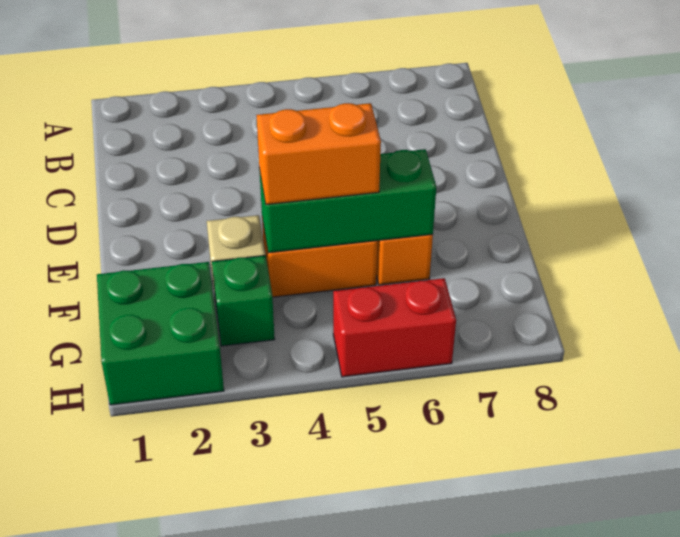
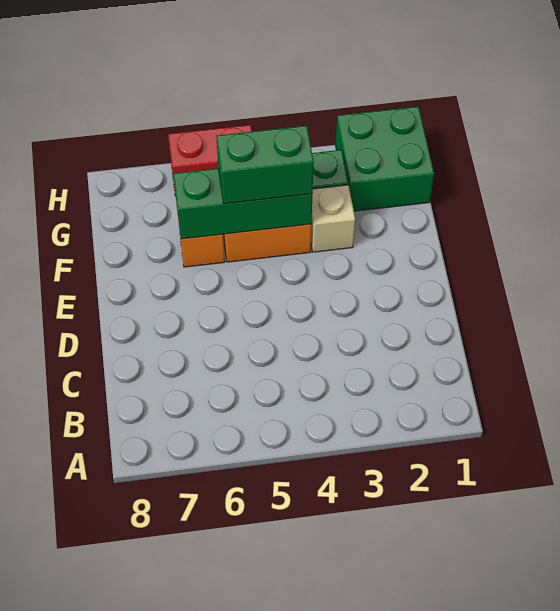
orange 1x2 brick [257,103,381,205] -> green 1x2 brick [216,126,314,204]

